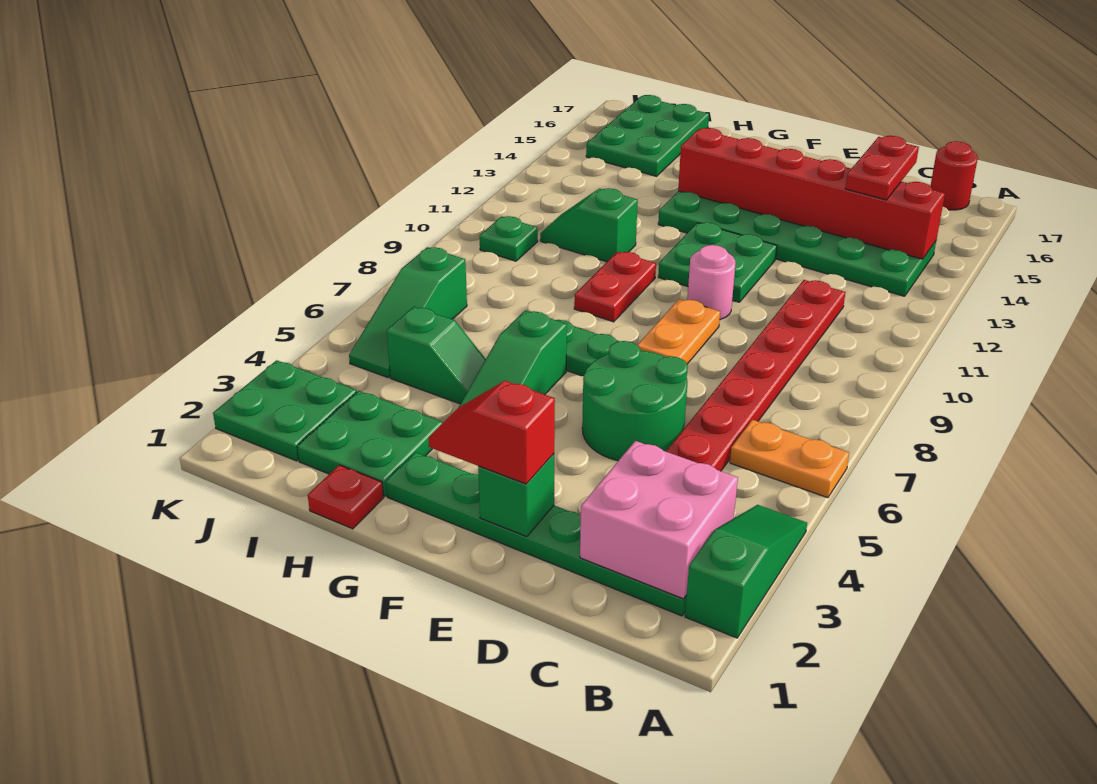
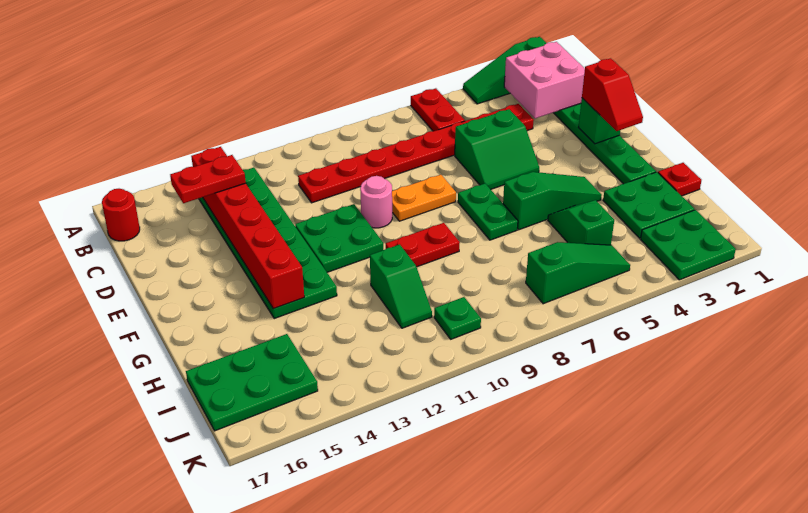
orange 1x2 plate [730,420,849,498] -> red 1x2 plate [411,88,465,131]
green 2x2 round brick [582,341,688,461] -> green 2x2 slope [455,109,539,189]

